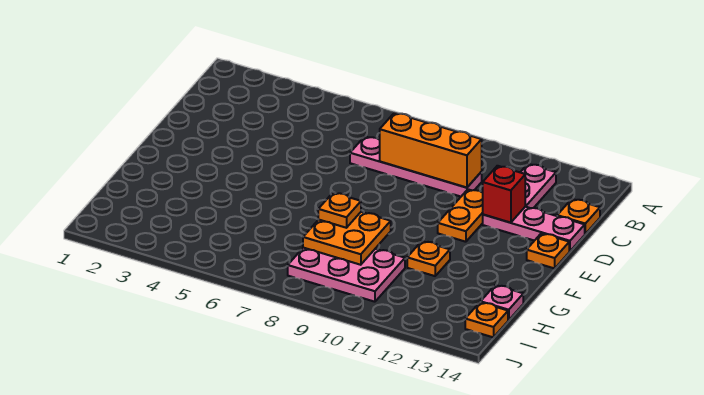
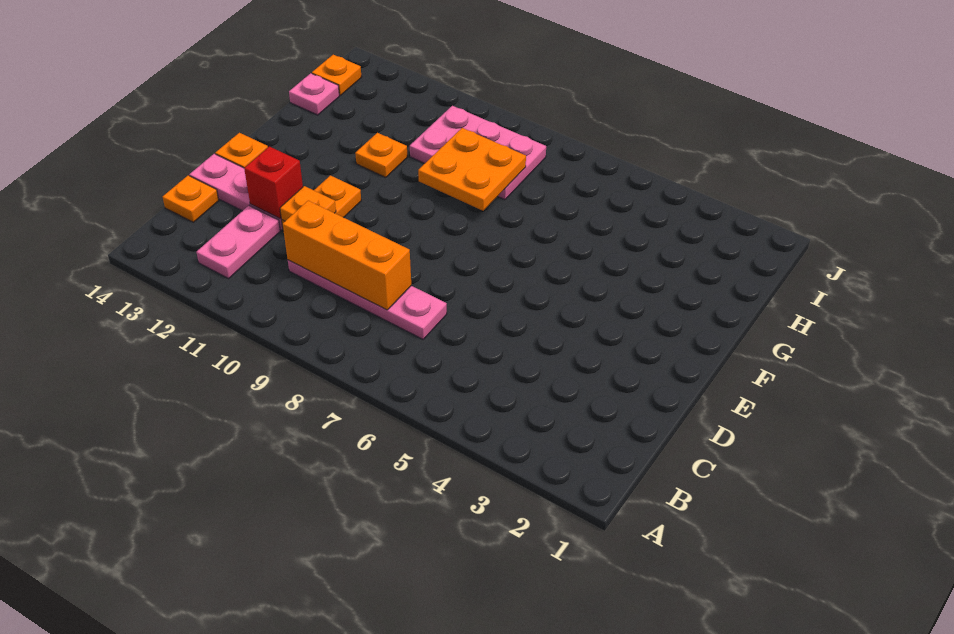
orange 1x1 plate [318,193,361,228] -> orange 1x1 plate moved to [280,186,336,221]

